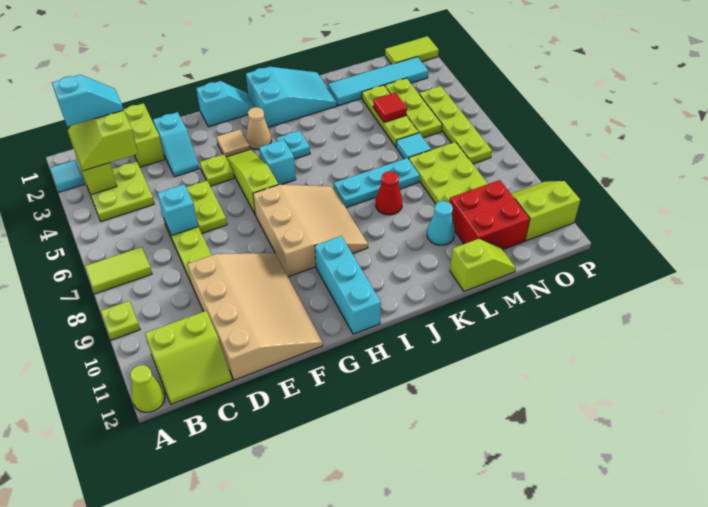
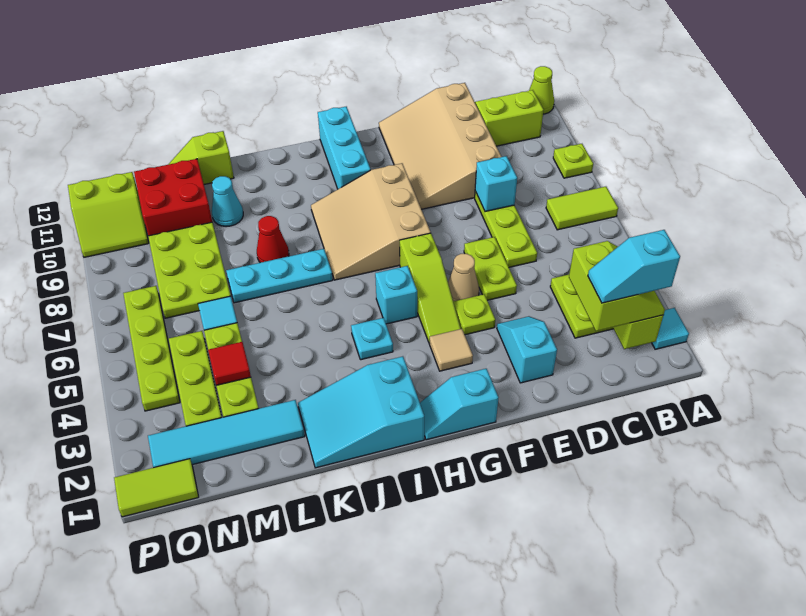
lime 1x2 brick [123,103,165,167] -> none
cyan 1x1 brick [157,184,198,235] -> cyan 1x1 brick moved to [475,156,517,212]
tan 1x1 cone [246,107,271,149] -> tan 1x1 cone moved to [448,254,479,301]

